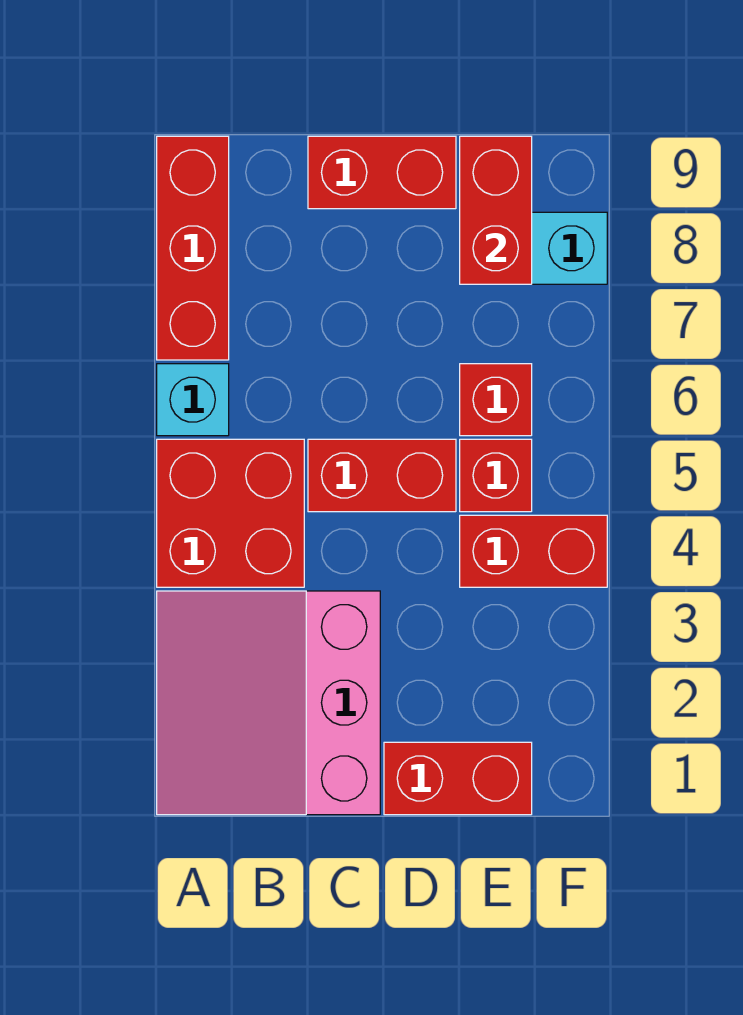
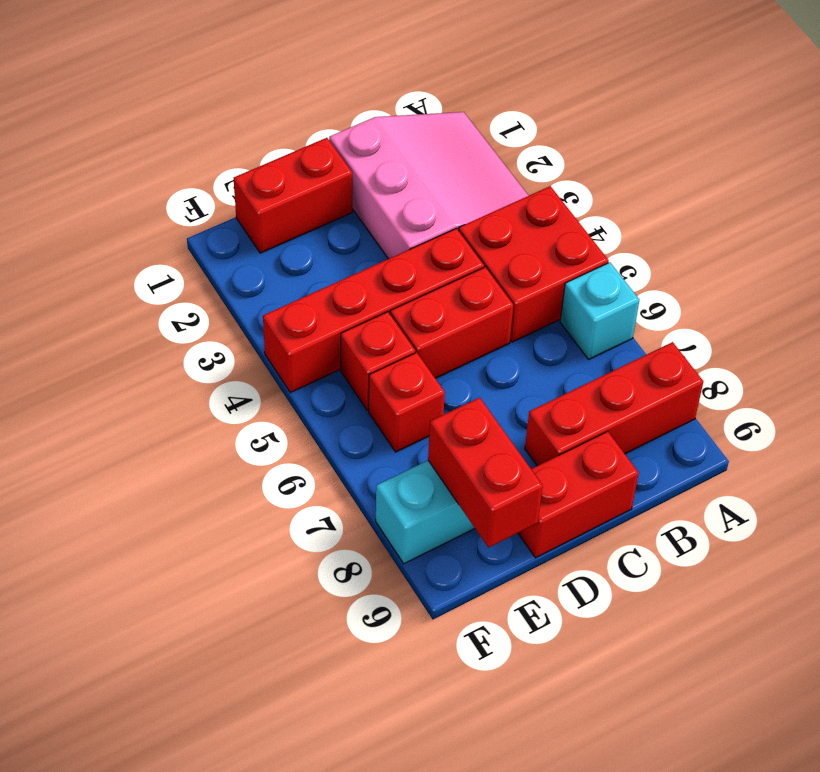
red 1x3 brick [157,136,229,360] -> red 1x3 brick turned to [525,342,703,466]
red 1x2 brick [460,515,607,587] -> red 1x4 brick [263,228,484,393]

